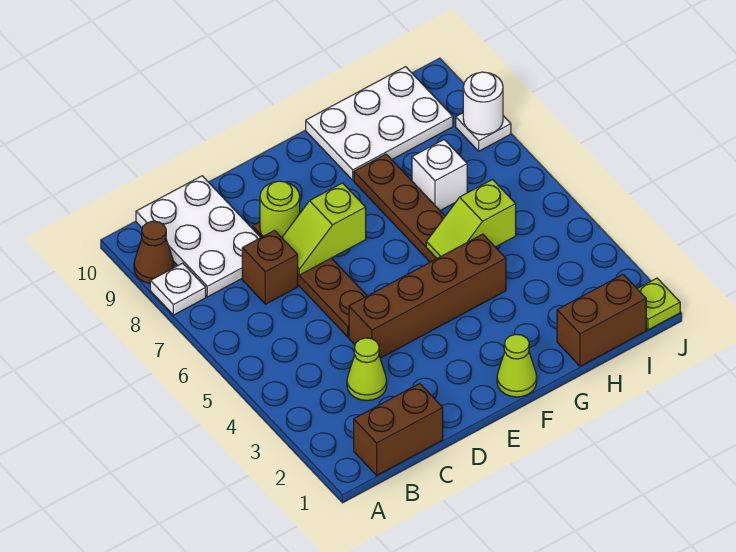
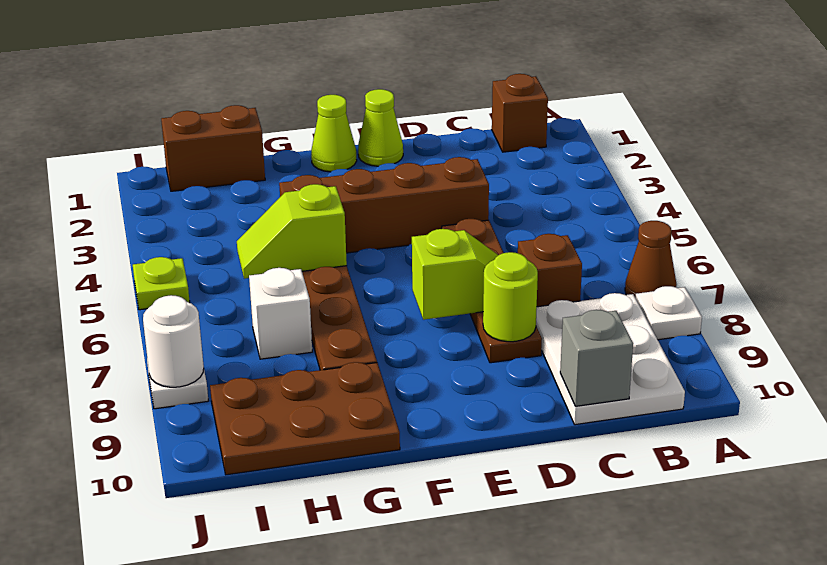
brown 1x1 cone [134,221,174,283] -> brown 1x1 cone moved to [625,221,677,297]
brown 1x2 brick [354,383,443,475] -> brown 1x1 brick [492,74,548,152]
lime 1x1 cone [347,338,387,401] -> lime 1x1 cone moved to [358,89,403,166]
none -> grey 1x1 brick [560,310,633,406]
lime 1x2 slope [426,180,516,258] -> lime 1x2 slope turned to [237,184,347,279]
white 2x3 plate [306,67,453,180] -> brown 2x3 plate [210,362,400,475]
lime 1x1 plate [637,278,680,330] -> lime 1x1 plate moved to [133,257,190,310]

